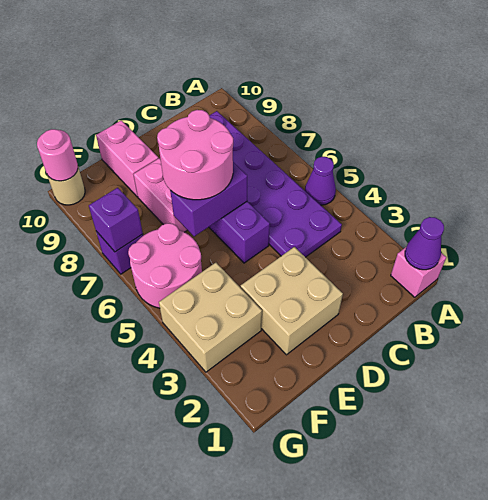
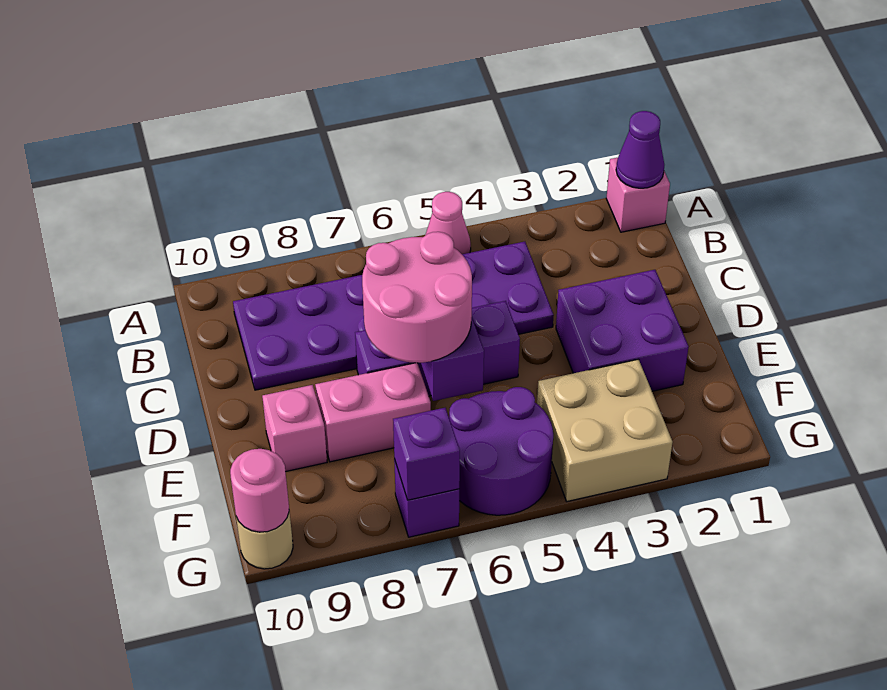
purple 1x1 cone [305,157,336,205] -> pink 1x1 cone [426,192,471,254]
tan 2x2 brick [241,247,343,355] -> purple 2x2 brick [556,270,689,391]
pink 1x2 brick [96,120,158,197] -> pink 1x1 brick [262,385,327,472]
pink 2x2 round brick [128,223,202,308] -> purple 2x2 round brick [449,387,553,515]

